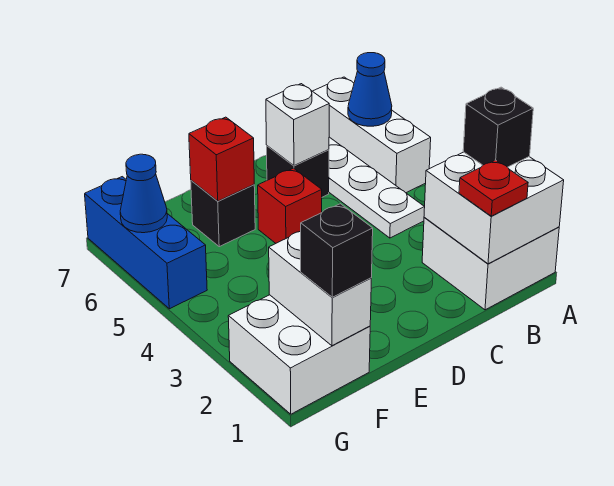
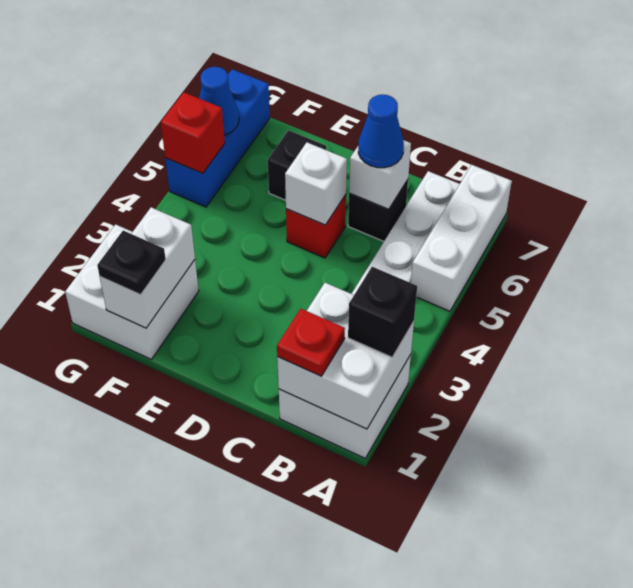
blue 1x1 cone [348,53,392,126] -> blue 1x1 cone moved to [358,94,404,168]
none -> white 1x1 brick [285,143,347,225]
red 1x1 brick [189,117,254,201] -> red 1x1 brick moved to [161,92,225,173]
black 1x1 brick [301,204,373,297] -> black 1x1 plate [97,231,166,295]

